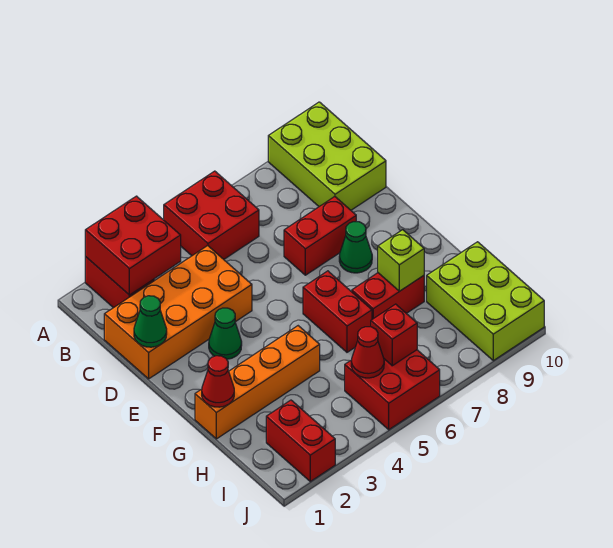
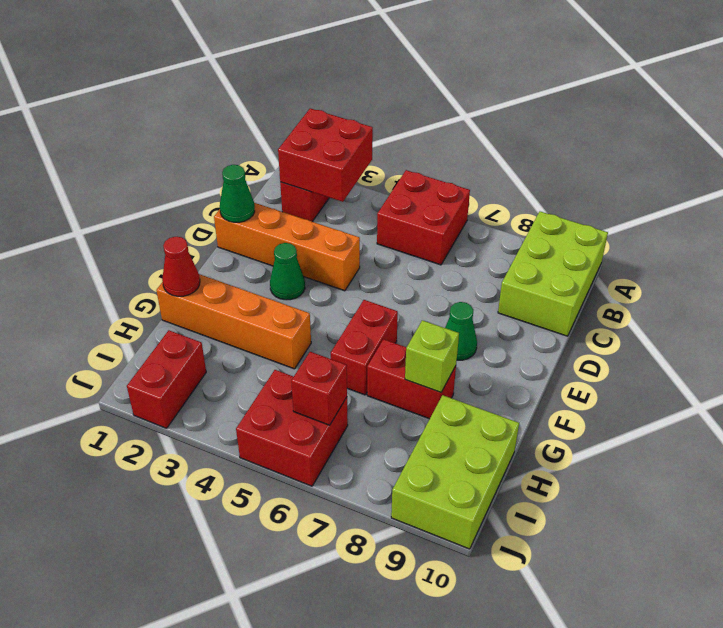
orange 2x4 brick [104,246,252,379] -> orange 1x4 brick [214,203,360,291]
red 1x2 brick [284,197,356,275] -> none
red 1x1 cone [351,327,384,378] -> none

